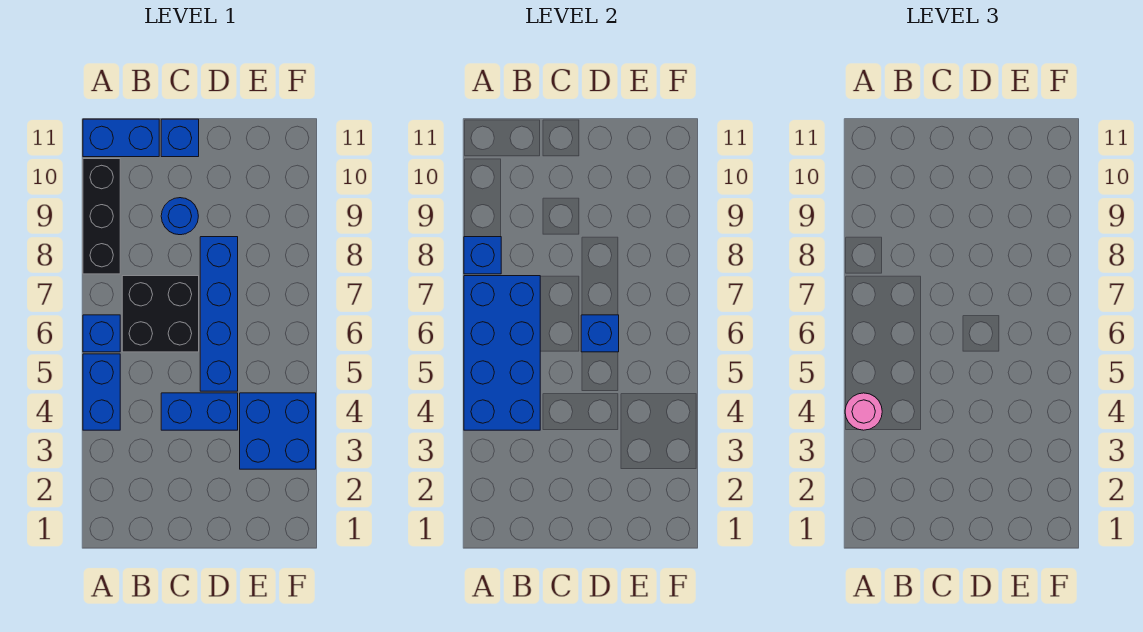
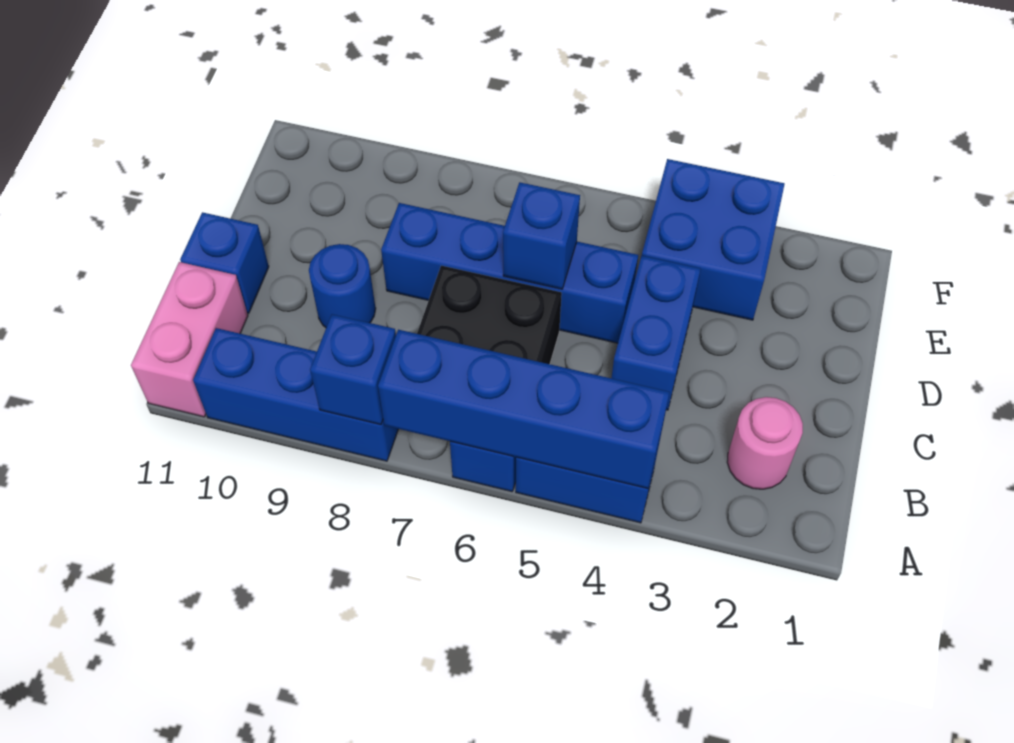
blue 2x4 brick [464,276,540,430] -> blue 1x4 brick [378,330,670,488]
pink 1x1 round brick [845,393,882,430] -> pink 1x1 round brick moved to [727,397,803,489]
black 1x3 brick [83,159,120,274] -> blue 1x3 brick [193,328,398,461]
blue 1x2 brick [83,119,159,157] -> pink 1x2 brick [131,262,248,417]

